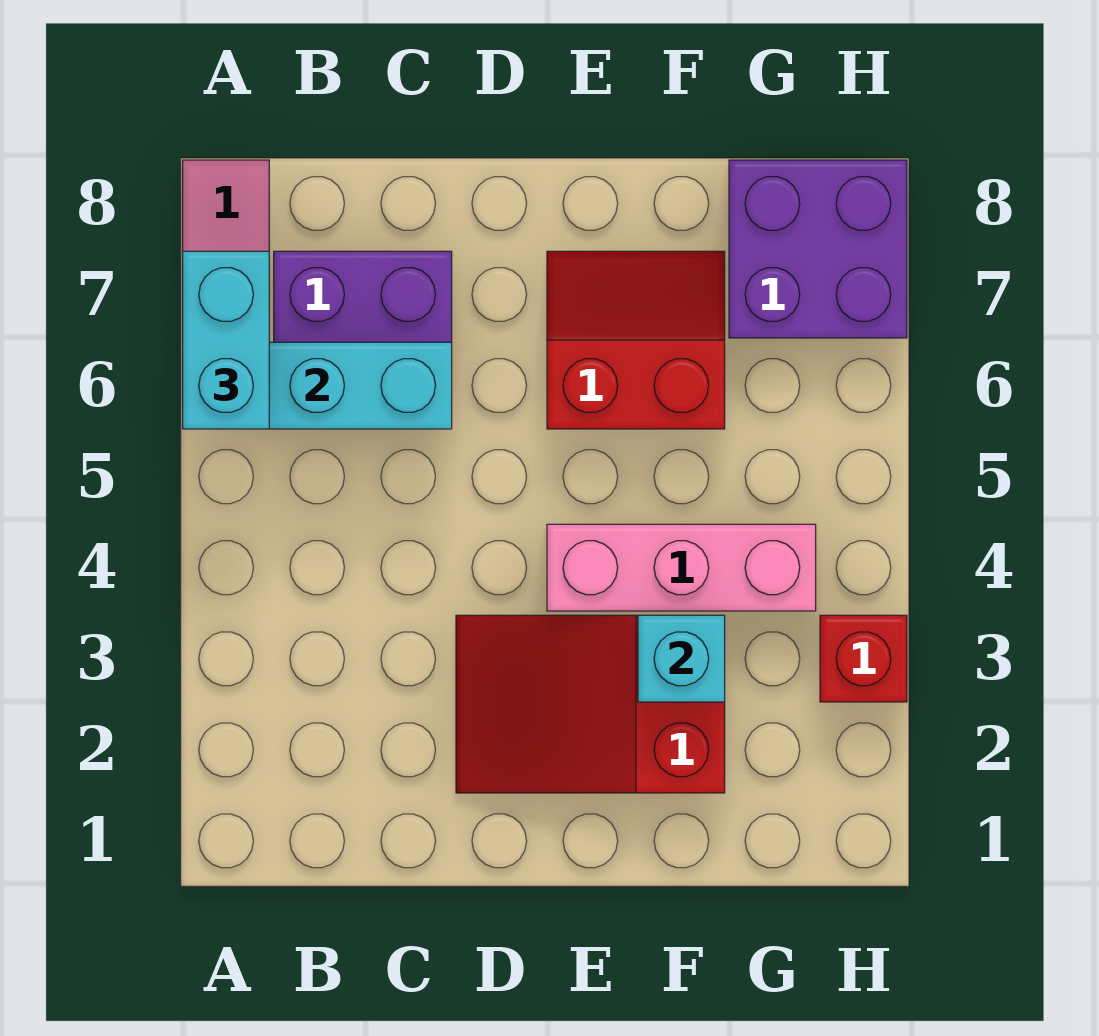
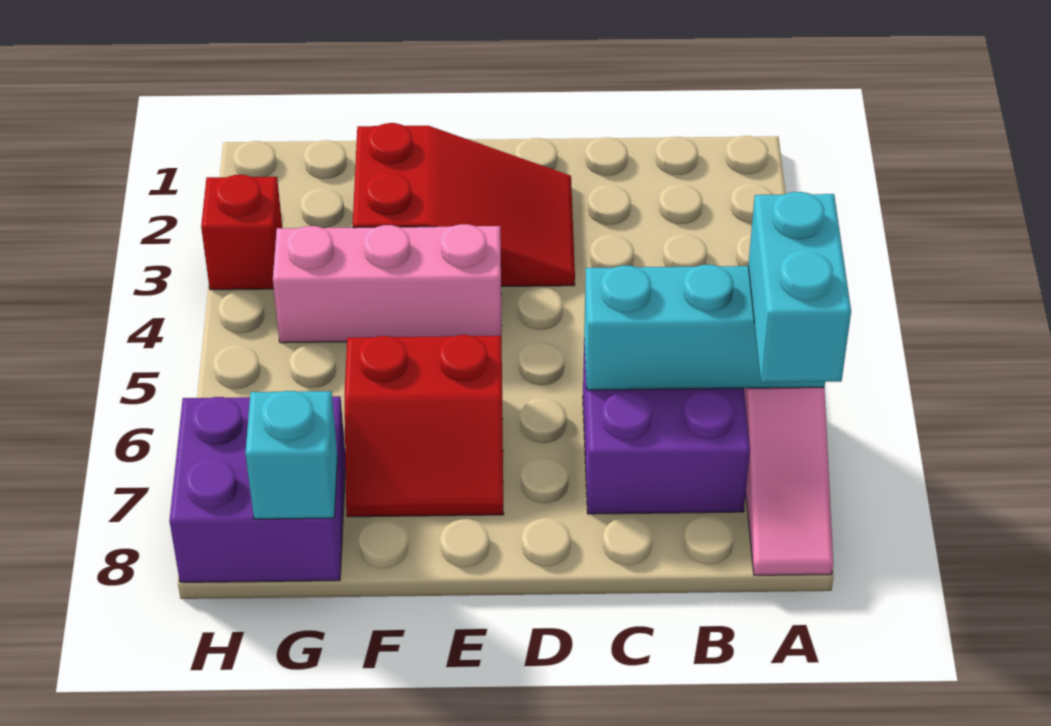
cyan 1x1 brick [638,615,725,702] -> cyan 1x1 brick moved to [245,391,337,519]

